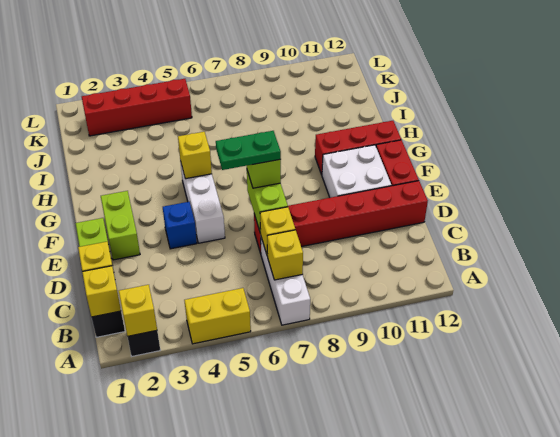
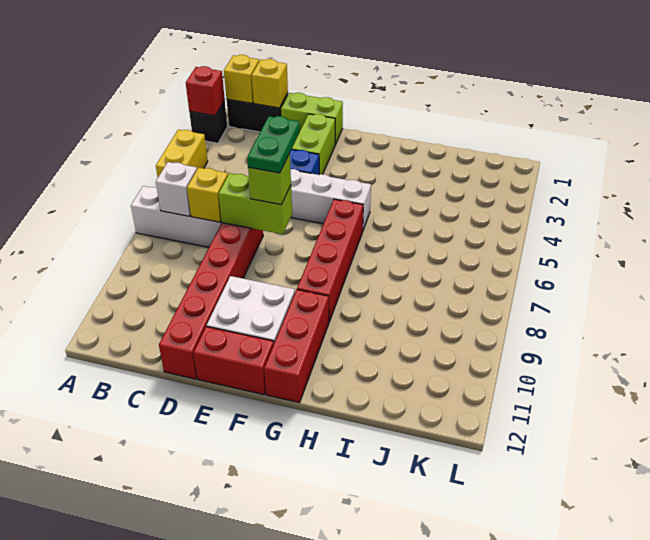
yellow 1x1 brick [119,285,157,336] -> red 1x1 brick [186,66,225,116]
yellow 1x1 brick [267,230,303,280] -> white 1x1 brick [156,162,197,216]
lime 1x2 brick [101,191,140,260] -> lime 1x2 brick turned to [292,114,335,174]
yellow 1x1 brick [178,132,212,179] -> none
red 1x4 brick [82,79,192,136] -> red 1x4 brick moved to [297,199,363,322]

